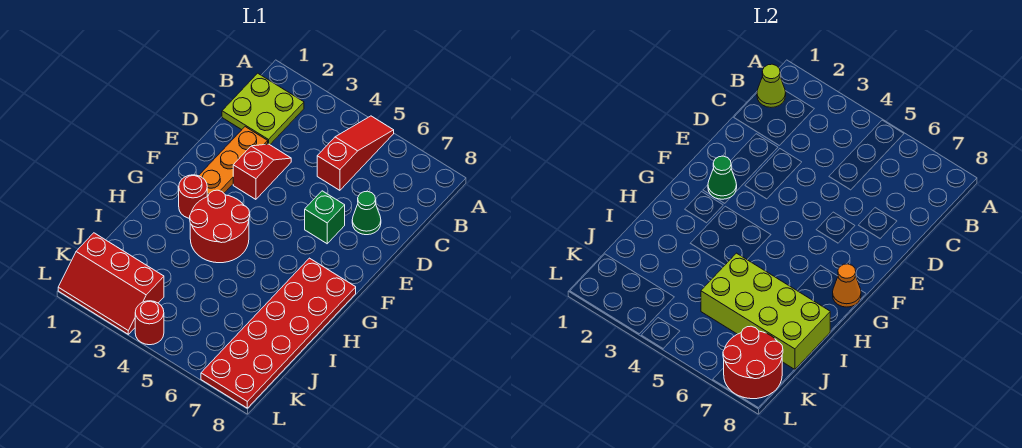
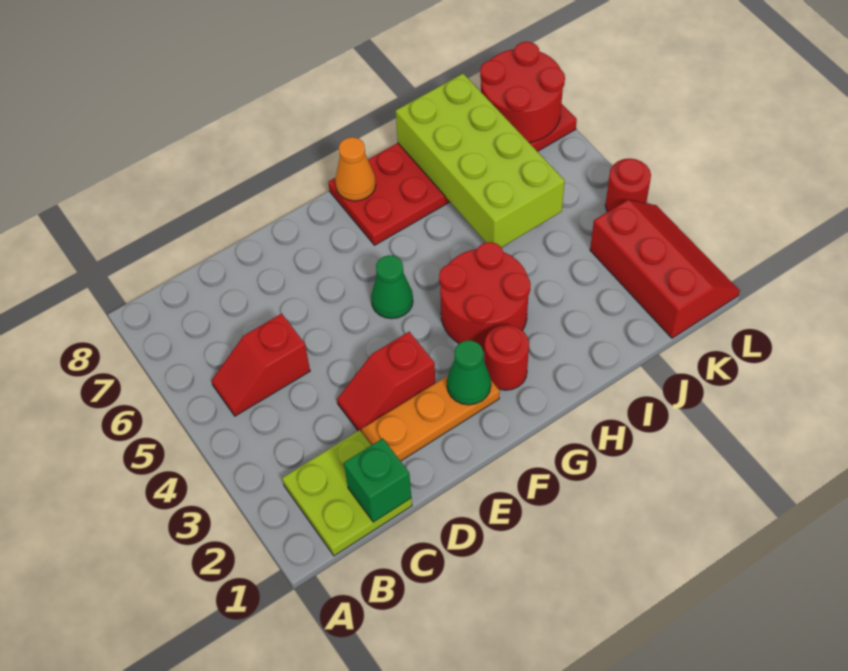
red 1x3 slope [317,116,394,190] -> red 1x2 slope [211,313,310,416]
lime 1x1 cone [757,64,786,107] -> none
green 1x1 cone [352,191,381,235] -> green 1x1 cone moved to [371,255,413,319]
green 1x1 brick [305,191,345,244] -> green 1x1 brick moved to [344,438,411,522]

